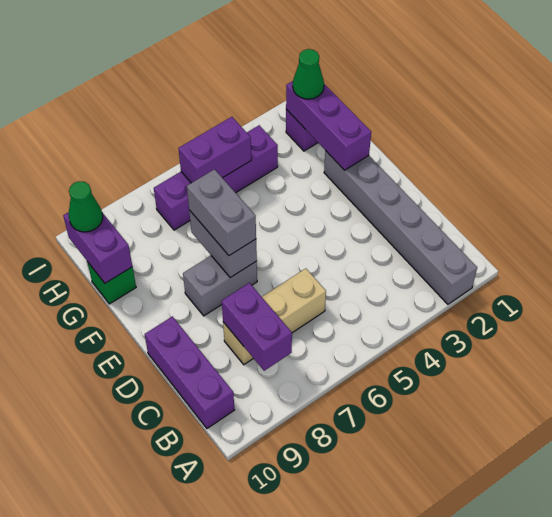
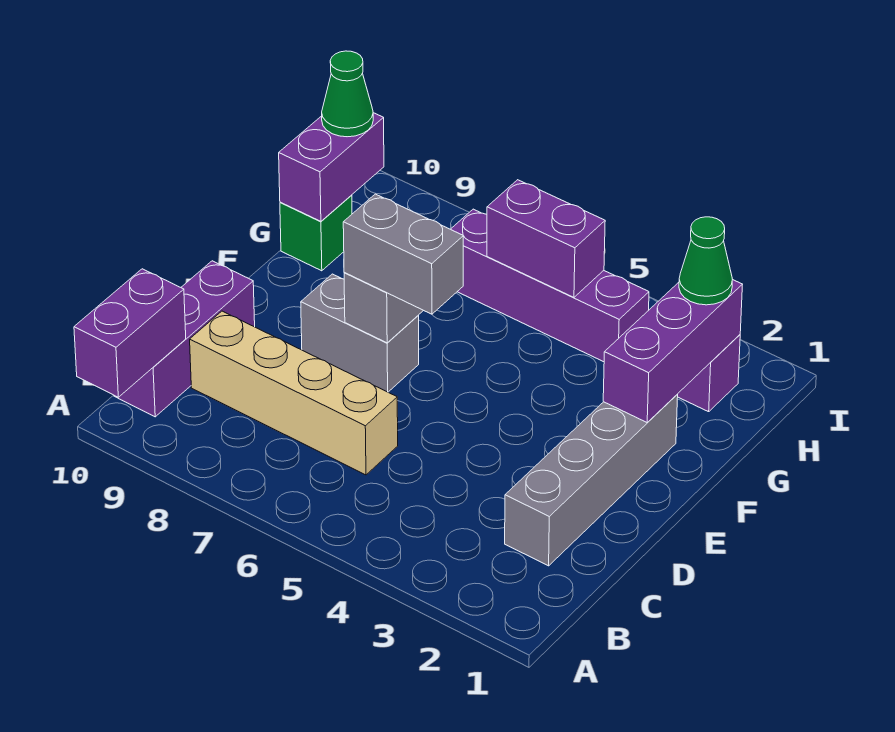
grey 1x6 brick [324,151,477,304] -> grey 1x4 brick [505,395,678,566]
purple 1x2 brick [222,283,292,371] -> purple 1x2 brick moved to [74,269,186,397]
tan 1x3 brick [223,269,326,365] -> tan 1x4 brick [190,311,398,475]
grey 1x2 brick [187,169,256,256] -> grey 1x2 brick turned to [343,194,463,314]

